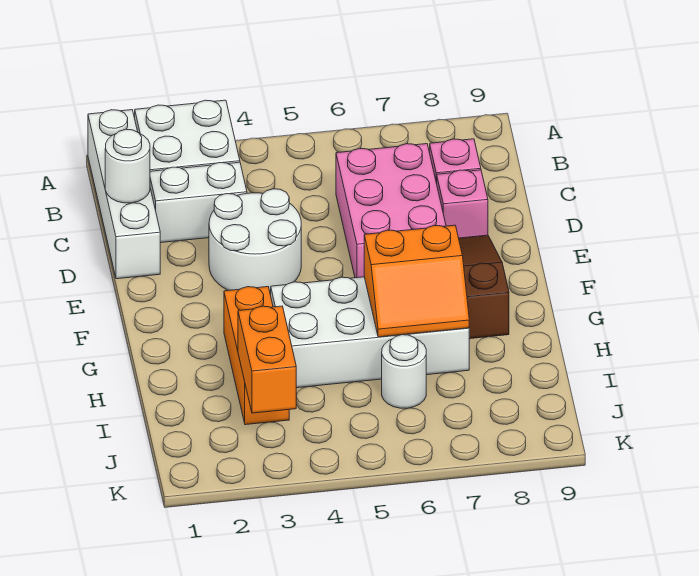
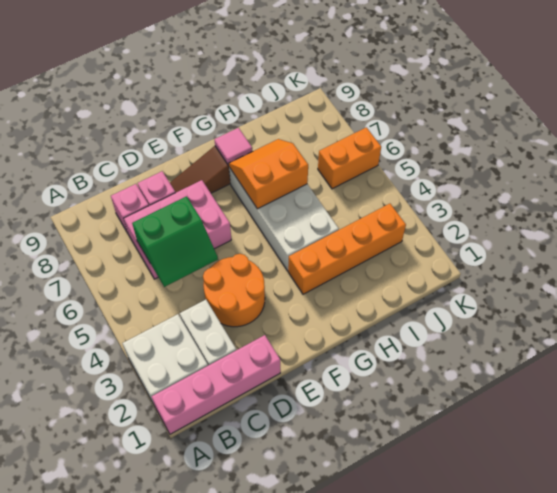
white 1x4 brick [88,110,160,279] -> pink 1x4 brick [151,335,280,434]
white 1x1 round brick [105,129,150,203] -> none
none -> green 2x2 slope [132,196,218,287]
white 2x2 round brick [209,189,301,294] -> orange 2x2 round brick [203,254,265,327]
orange 1x3 brick [224,287,289,425] -> orange 1x4 brick [288,204,406,294]
orange 2x2 slope [364,225,469,337] -> orange 2x2 slope turned to [229,139,308,209]
none -> pink 1x1 tile [214,128,252,165]
orange 1x2 brick [238,306,296,413] -> orange 1x2 brick moved to [318,127,381,189]
white 1x1 round brick [382,335,426,408] -> none

